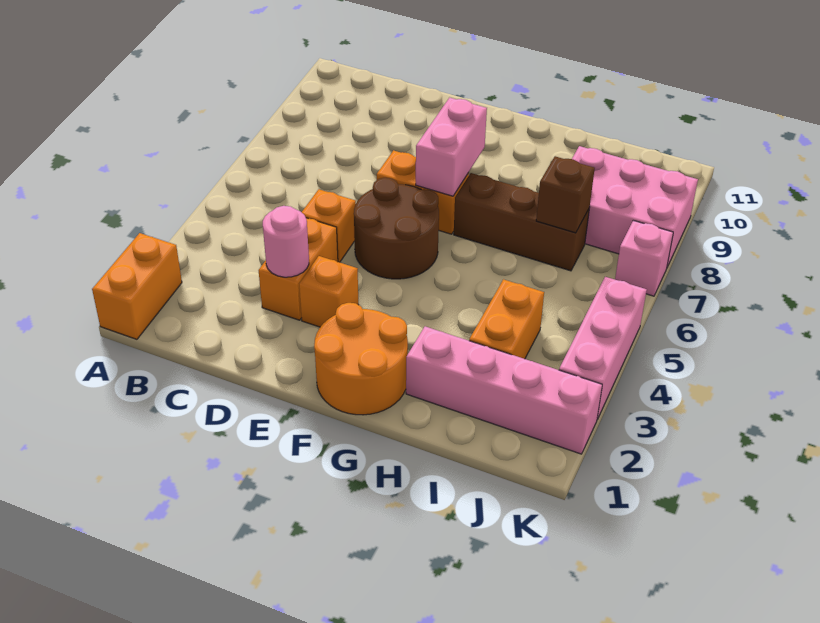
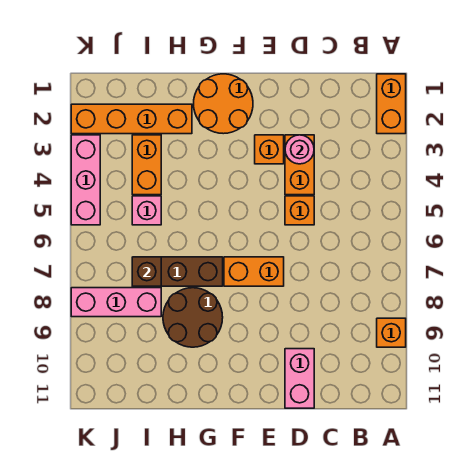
none -> orange 1x1 brick [377,318,406,347]
brown 2x2 round brick [354,178,439,279] -> brown 2x2 round brick moved to [163,288,223,347]
pink 1x2 brick [416,98,487,196] -> pink 1x2 brick moved to [285,349,314,408]
pink 1x4 brick [406,326,602,454] -> orange 1x4 brick [71,104,192,134]
pink 2x3 brick [572,146,698,267] -> pink 1x3 brick [71,288,161,317]
pink 1x1 brick [615,220,673,296] -> pink 1x1 brick moved to [132,196,161,225]

